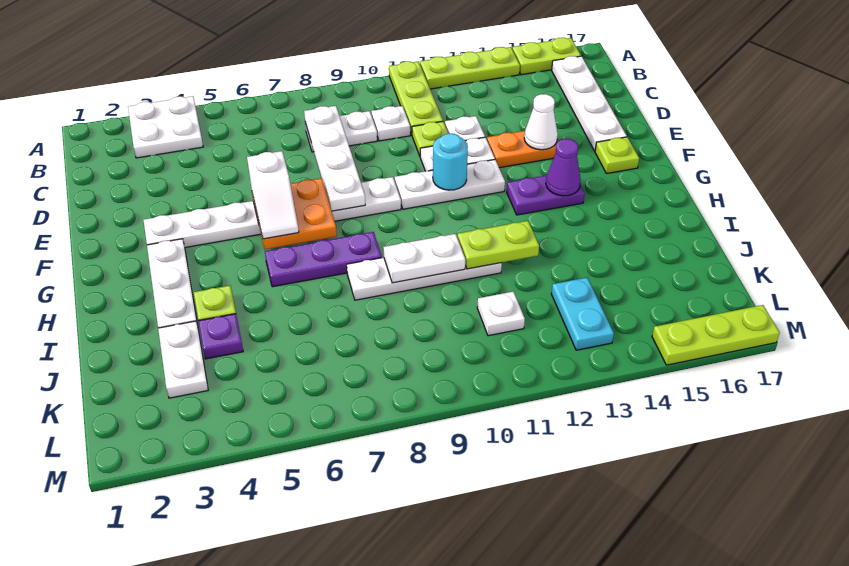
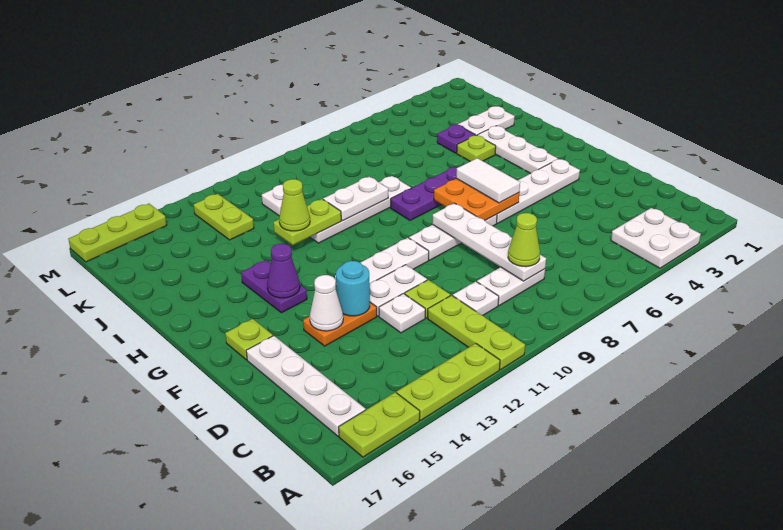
none -> lime 1x1 cone [508,213,540,267]
white 1x2 slope [247,151,299,239] -> white 1x2 tile [456,158,520,203]
cyan 1x1 round brick [433,133,468,190] -> cyan 1x1 round brick moved to [336,261,370,316]
purple 1x2 plate [507,175,585,215] -> purple 1x2 plate turned to [241,260,307,313]
none -> lime 1x1 cone [279,179,310,231]
white 1x2 plate [158,321,208,398] -> white 1x2 plate turned to [458,106,515,136]
cyan 1x2 plate [551,278,614,350] -> lime 1x2 plate [194,194,254,240]

